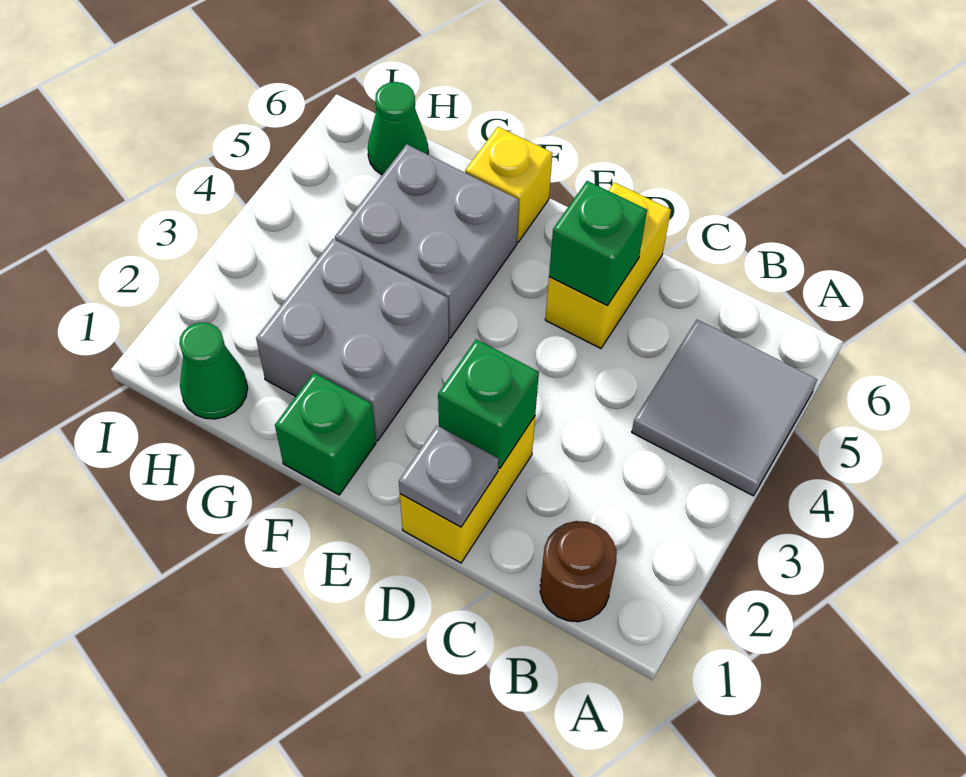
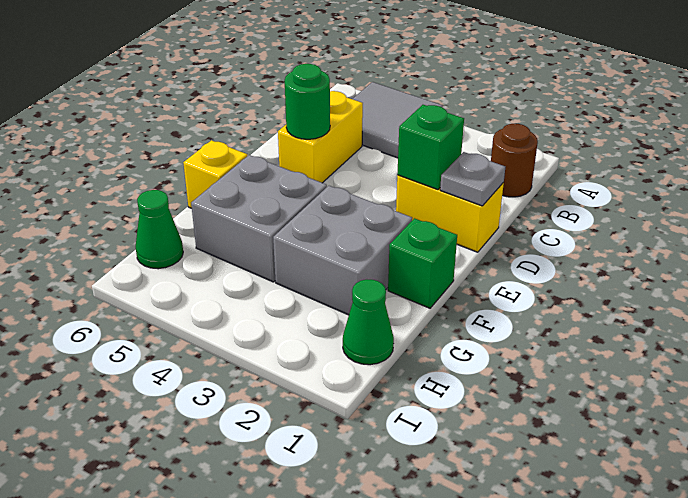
yellow 1x2 brick [545,182,671,348] -> yellow 1x2 brick turned to [278,91,363,183]
green 1x1 brick [549,181,647,305] -> green 1x1 round brick [285,64,330,139]

